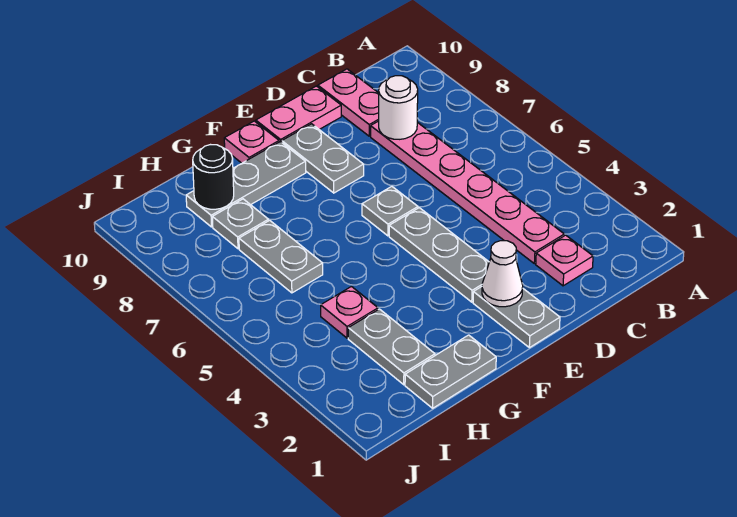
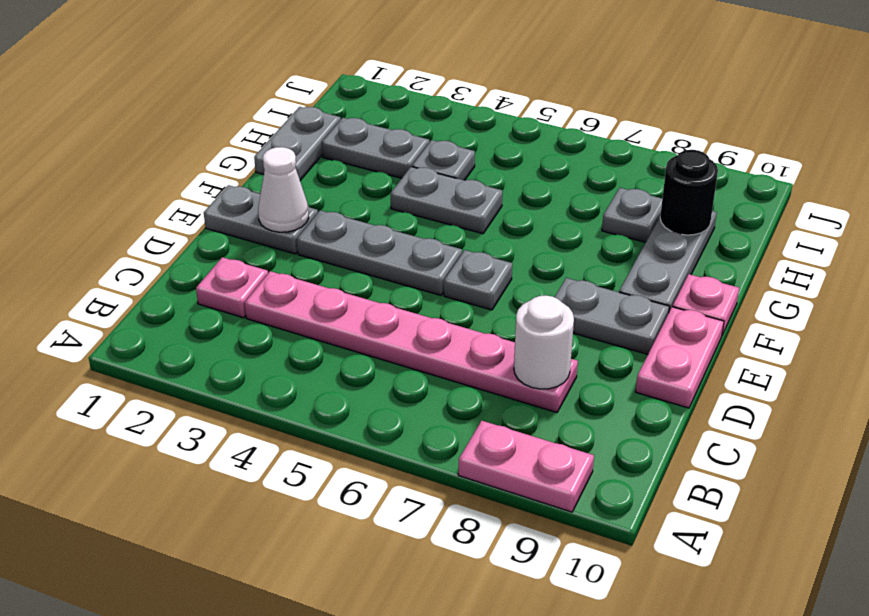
pink 1x2 plate [318,69,379,136] -> pink 1x2 plate moved to [458,421,594,512]
pink 1x1 plate [321,287,378,338] -> grey 1x1 plate [412,140,475,180]
grey 1x2 plate [239,220,323,293] -> grey 1x2 plate moved to [391,167,502,234]

